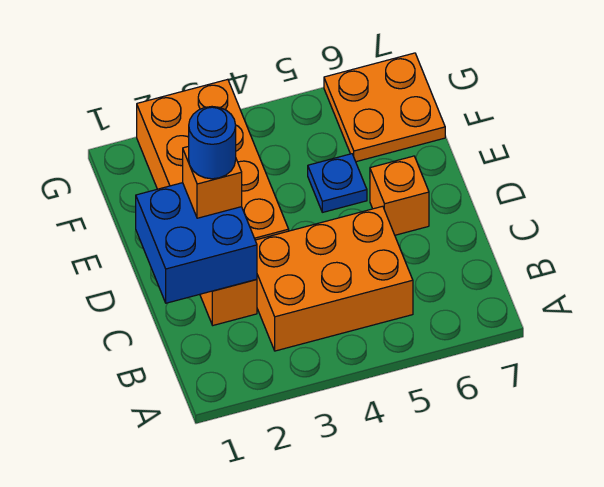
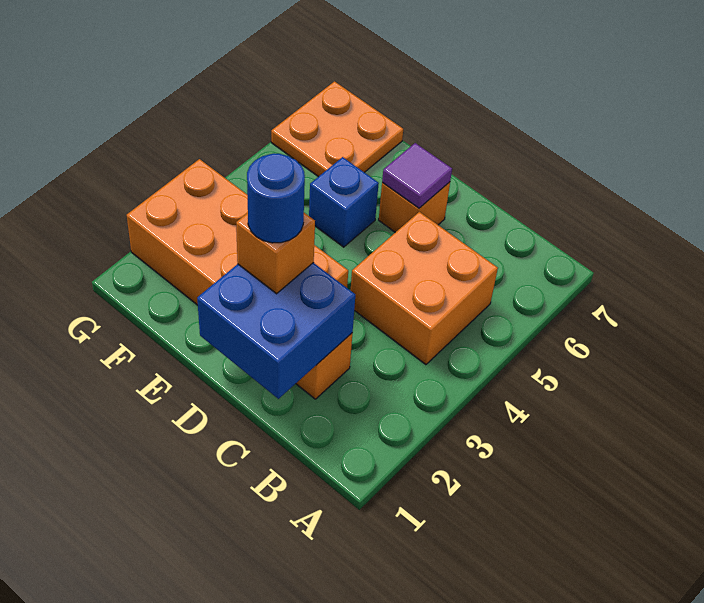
orange 2x3 brick [255,206,413,351] -> orange 2x2 brick [351,212,498,365]
none -> purple 1x1 tile [382,143,452,208]
blue 1x1 plate [308,154,367,212] -> blue 1x1 brick [309,157,379,247]

